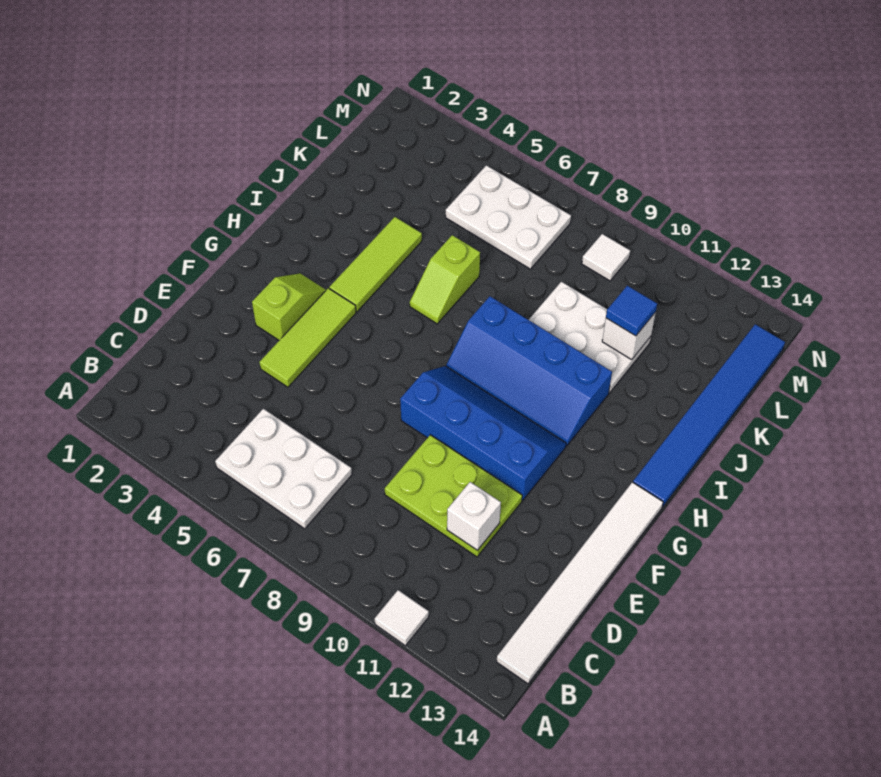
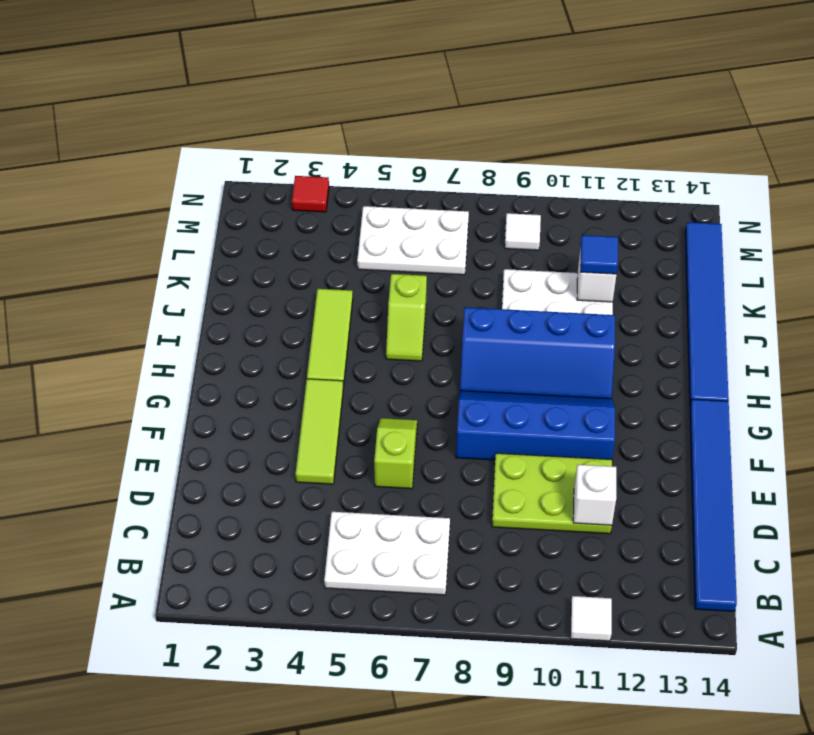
white 1x6 tile [497,482,663,684] -> blue 1x6 tile [690,399,737,611]
lime 1x2 slope [252,273,326,340] -> lime 1x2 slope moved to [374,418,417,489]
none -> red 1x1 tile [292,176,329,212]

